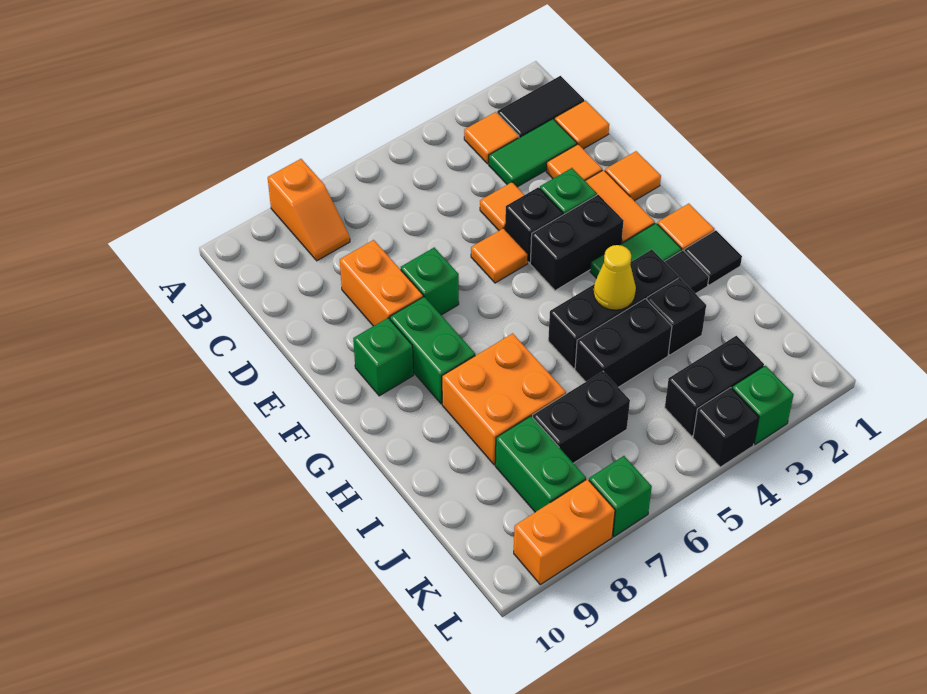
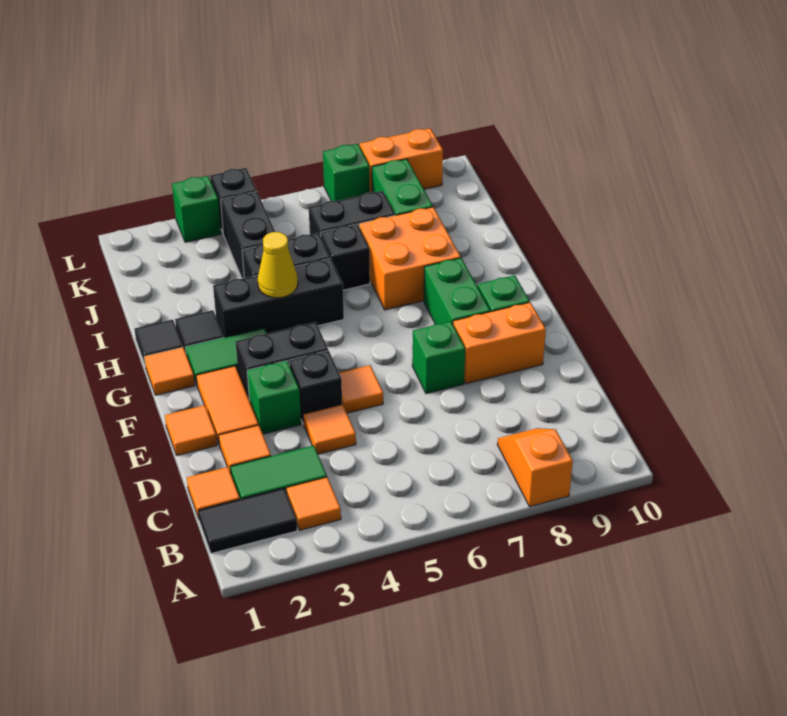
orange 1x2 brick [340,240,423,326] -> orange 1x2 brick turned to [453,302,546,384]
black 1x1 brick [647,278,706,355] -> black 1x1 brick moved to [321,224,370,290]
black 1x2 brick [665,336,764,436] -> black 1x2 brick turned to [221,192,275,279]

